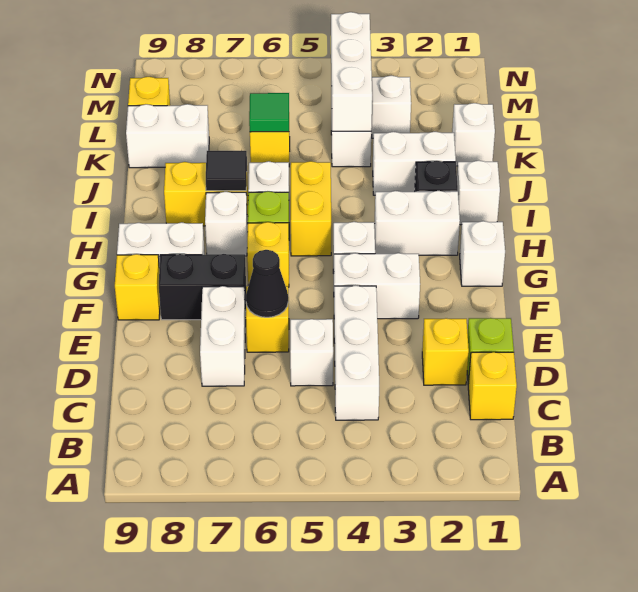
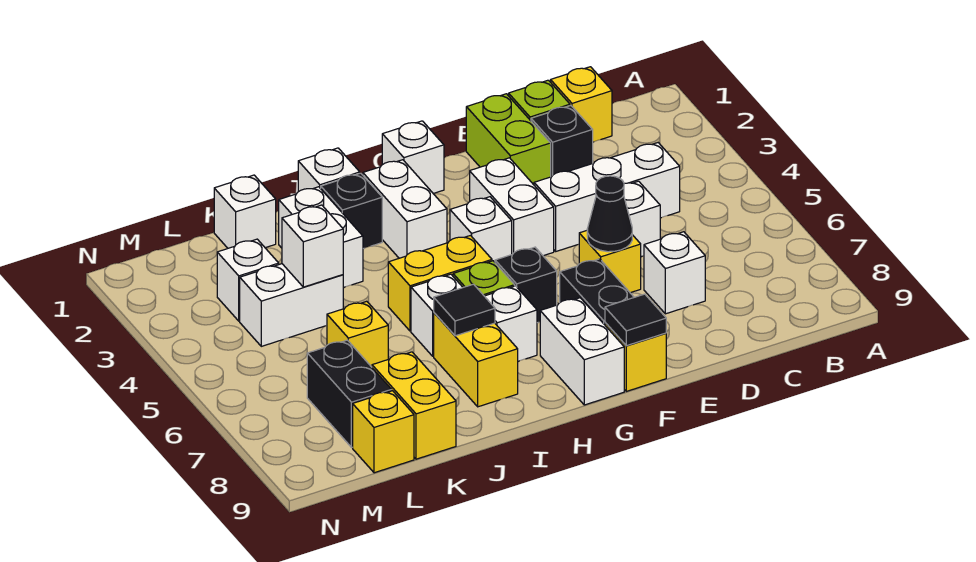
yellow 1x1 brick [422,318,469,385] -> black 1x1 brick [531,106,593,177]
white 1x2 brick [200,286,246,386] -> white 1x1 brick [644,232,705,314]
none -> lime 1x2 brick [466,94,551,185]
none -> black 1x1 tile [605,294,666,346]
yellow 1x1 brick [247,222,289,287] -> black 1x1 brick [495,247,557,323]
white 1x3 brick [331,12,372,131] -> white 1x1 brick [282,205,343,287]
green 1x1 tile [249,93,289,132] -> none
white 1x2 brick [126,104,209,168] -> yellow 1x2 brick [372,352,456,459]
none -> black 1x2 brick [307,340,392,448]

